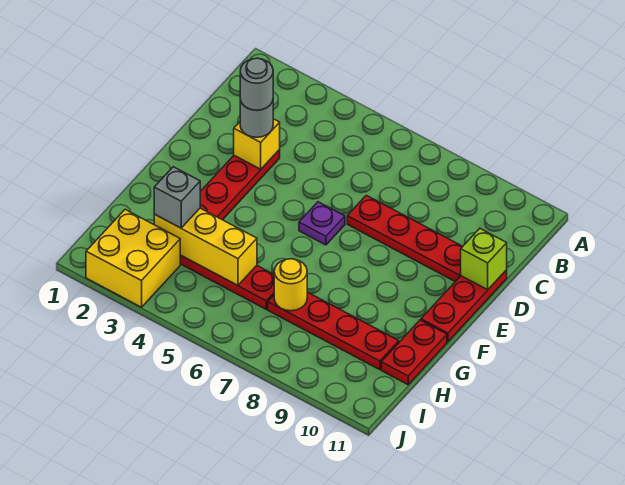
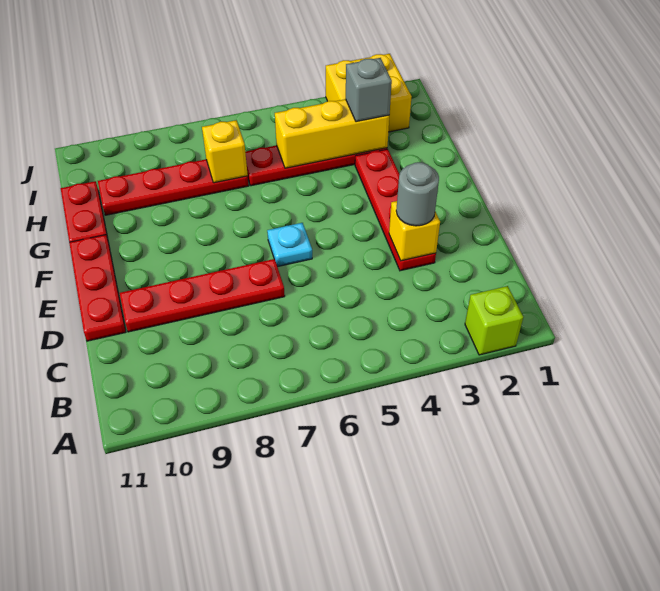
grey 1x1 round brick [240,58,273,110] -> none
lime 1x1 brick [461,229,507,290] -> lime 1x1 brick moved to [465,286,523,355]
purple 1x1 plate [299,202,345,245] -> cyan 1x1 plate [267,223,312,267]
yellow 1x1 round brick [274,259,307,311] -> yellow 1x1 brick [202,120,248,183]

